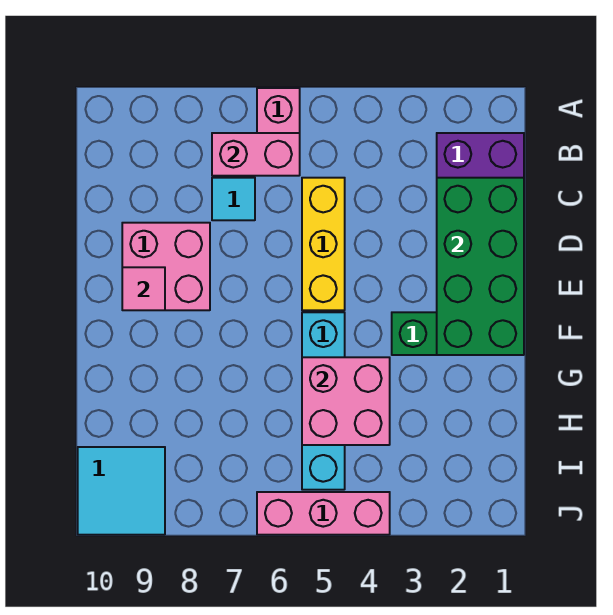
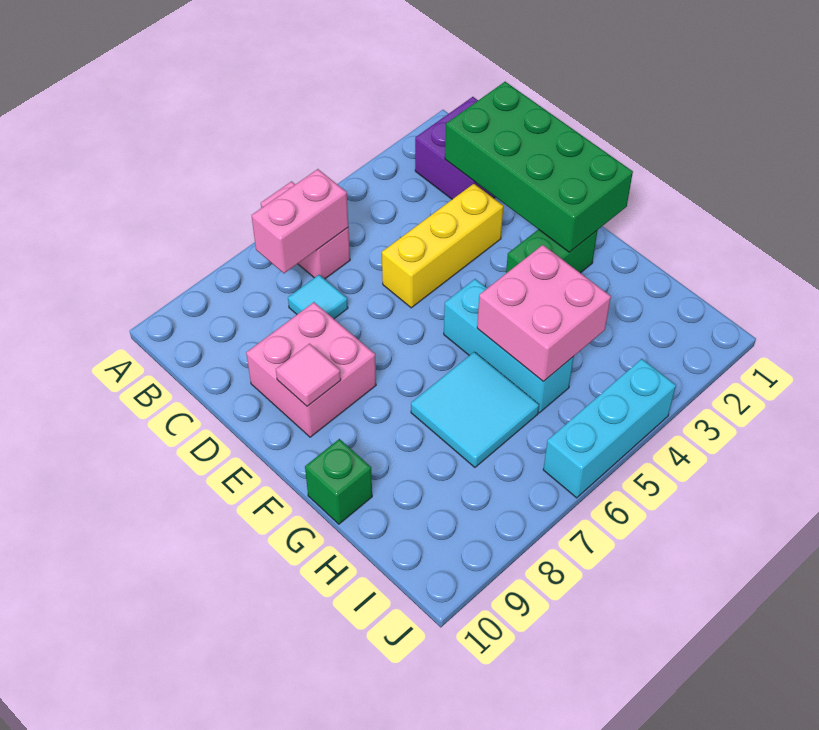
yellow 1x3 brick [302,178,345,310] -> yellow 1x3 brick turned to [382,184,503,308]
cyan 1x4 brick [302,312,345,490] -> cyan 1x3 brick [444,279,574,413]
none -> green 1x1 brick [305,439,372,524]
cyan 2x2 tile [78,447,165,535] -> cyan 2x2 tile moved to [411,352,539,467]
pink 1x3 brick [257,492,390,535] -> cyan 1x3 brick [543,359,676,498]

